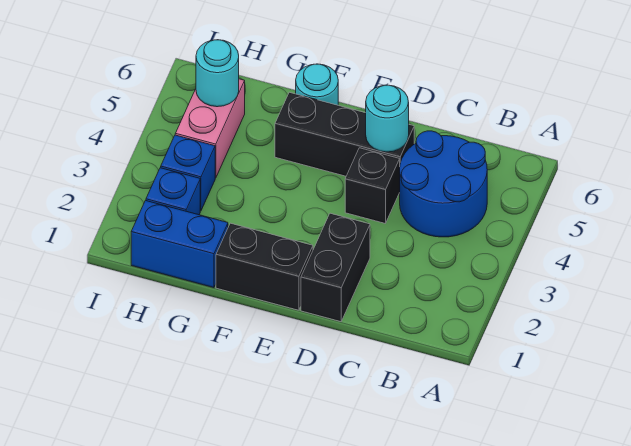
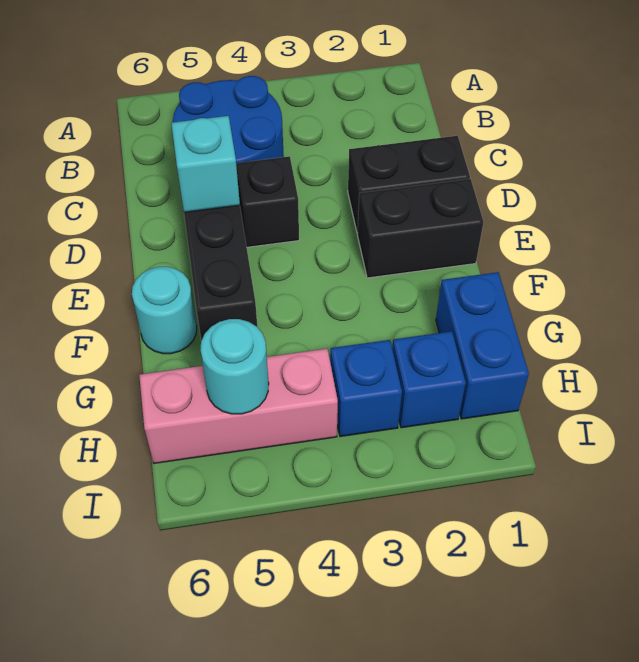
cyan 1x1 round brick [366,85,409,152] -> cyan 1x1 brick [171,116,240,212]
black 1x2 brick [216,223,313,310] -> black 1x2 brick turned to [357,179,484,278]
pink 1x2 brick [175,79,245,178] -> pink 1x3 brick [139,349,338,463]

